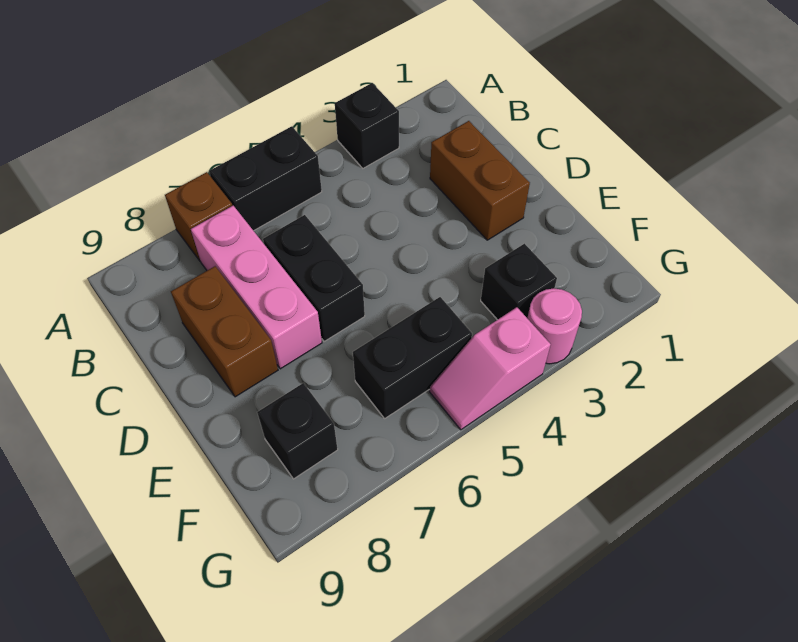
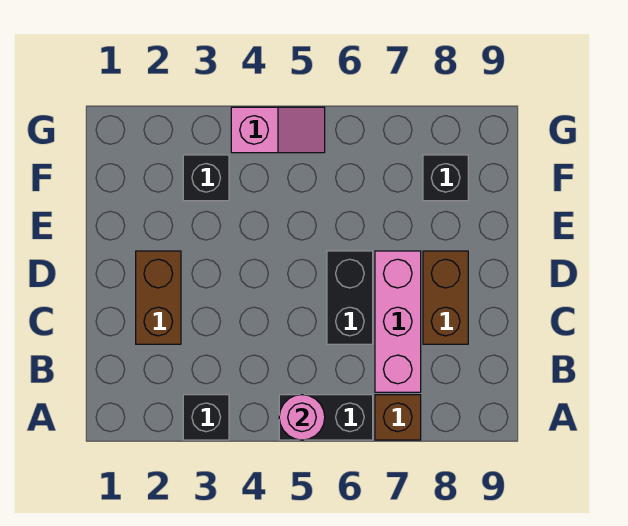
black 1x2 brick [353,297,472,418] -> none
pink 1x1 round brick [527,288,582,364] -> pink 1x1 round brick moved to [279,395,325,440]

